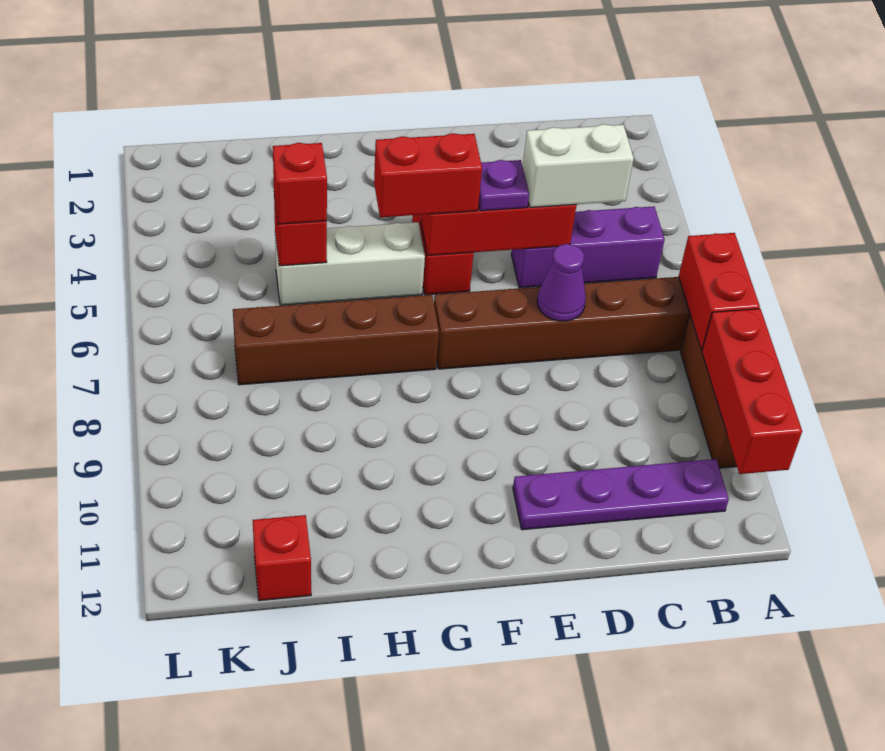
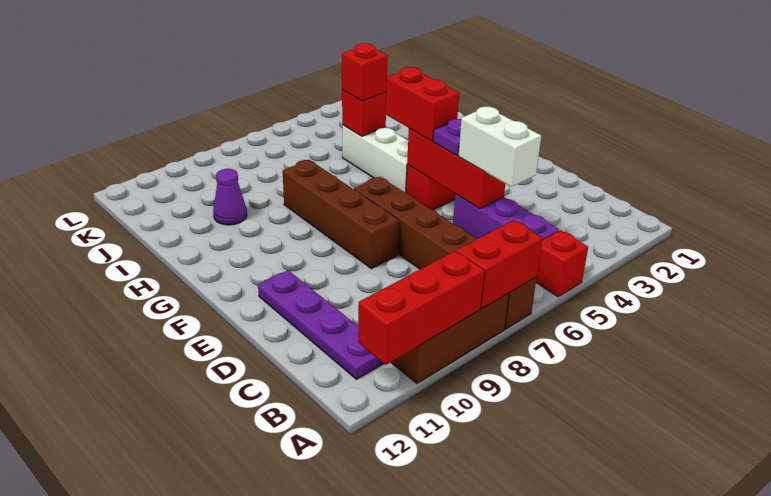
purple 1x1 cone [537,244,586,321] -> purple 1x1 cone moved to [213,169,247,225]
brown 1x4 brick [233,295,439,385] -> brown 1x4 brick moved to [283,160,399,269]
red 1x1 brick [253,515,311,601] -> red 1x1 brick moved to [536,230,588,297]

